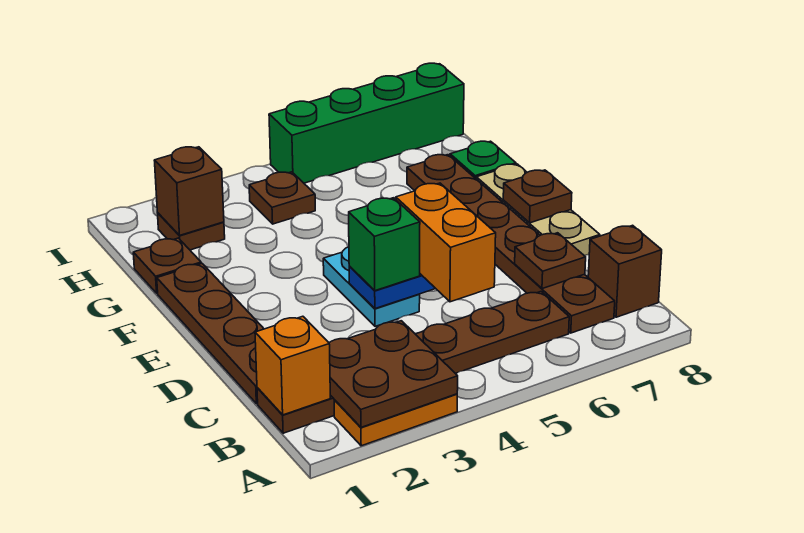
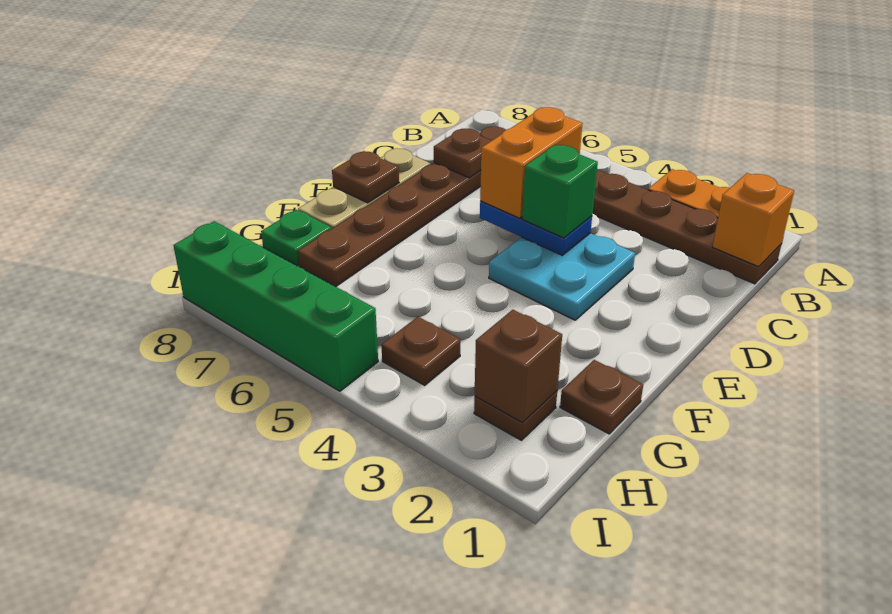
brown 2x2 plate [329,321,458,427] -> none
brown 1x1 brick [588,225,662,317] -> none
brown 1x4 plate [157,263,264,404] -> none
cyan 1x2 plate [323,247,420,326] -> cyan 2x2 plate [489,233,635,320]

